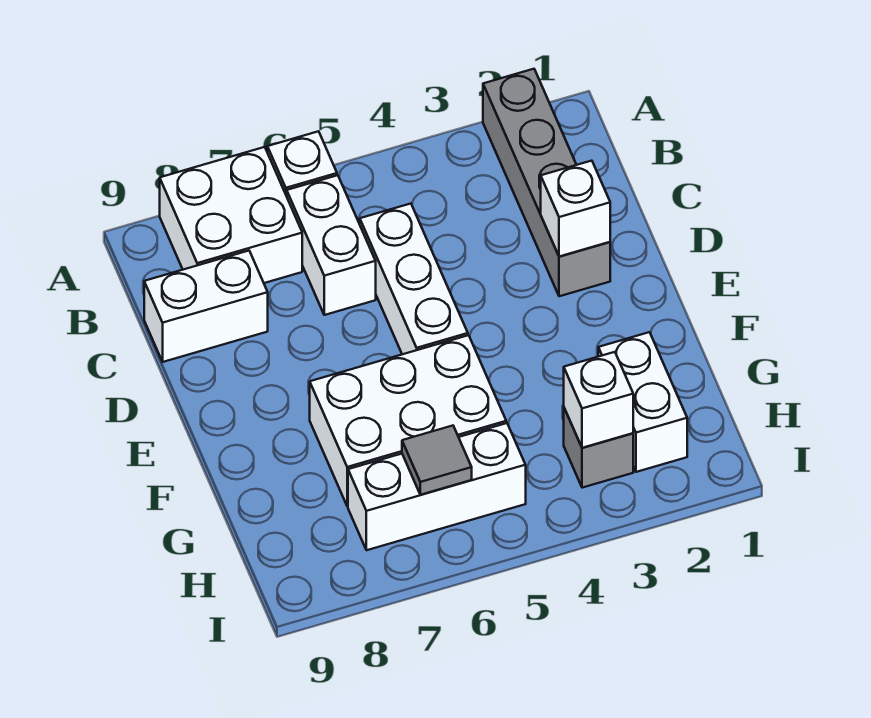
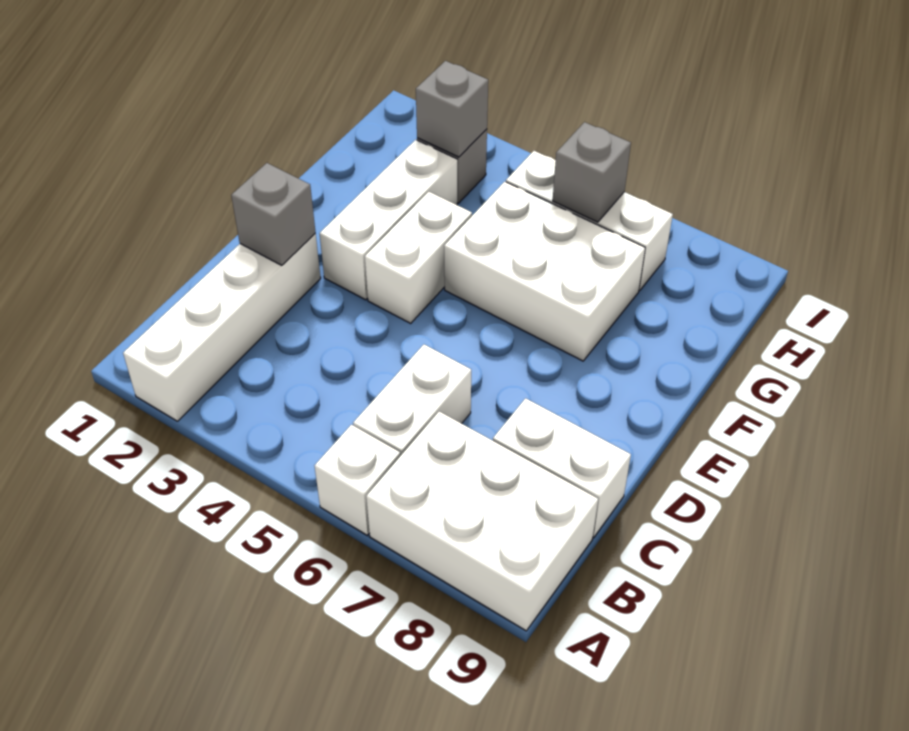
grey 1x4 brick [483,69,610,296] -> white 1x4 brick [123,234,321,421]
white 2x2 brick [160,147,302,283] -> white 2x3 brick [366,412,598,631]
white 1x3 brick [360,204,468,354] -> white 1x3 brick moved to [320,140,457,300]
white 1x1 brick [541,161,610,257] -> grey 1x1 brick [231,163,316,265]
white 1x2 brick [598,332,687,472] -> white 1x2 brick moved to [365,192,472,323]
white 1x1 brick [564,352,633,448] -> grey 1x1 brick [416,61,488,157]
grey 1x1 tile [402,426,472,495] -> grey 1x1 brick [553,122,631,222]

